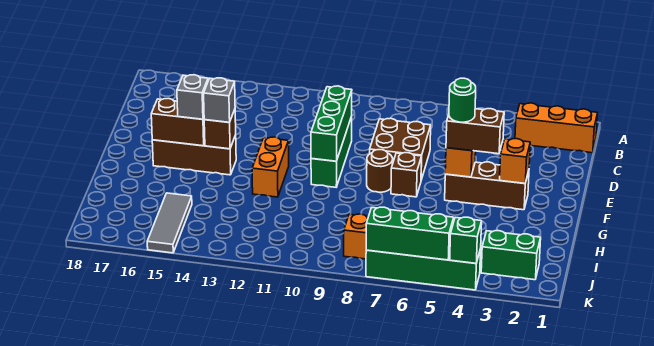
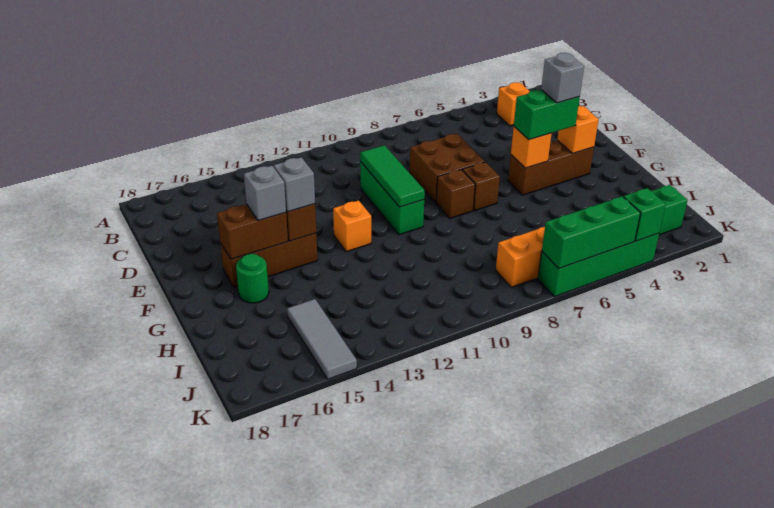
orange 1x3 brick [515,103,598,153] -> orange 1x1 brick [497,82,530,126]
green 1x3 brick [311,86,352,161] -> green 1x3 tile [360,145,425,207]
brown 1x2 brick [446,109,504,154] -> green 1x2 brick [514,90,580,140]
none -> grey 1x1 brick [541,53,584,103]
green 1x1 round brick [449,78,476,122] -> green 1x1 round brick moved to [236,254,269,303]
brown 1x1 round brick [367,150,393,192] -> brown 1x1 brick [436,170,475,218]
orange 1x2 brick [252,137,289,197] -> orange 1x1 brick [333,200,371,252]

